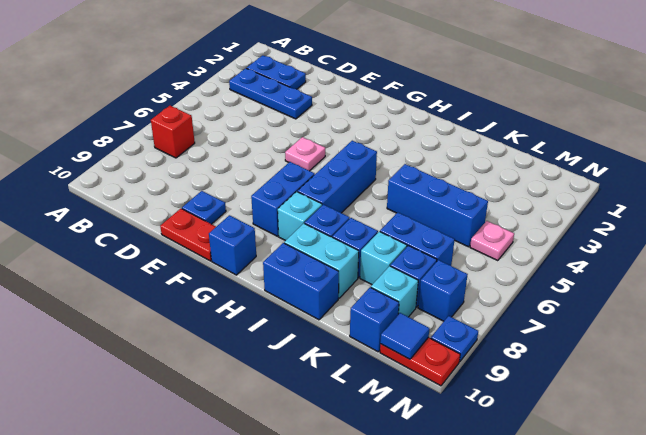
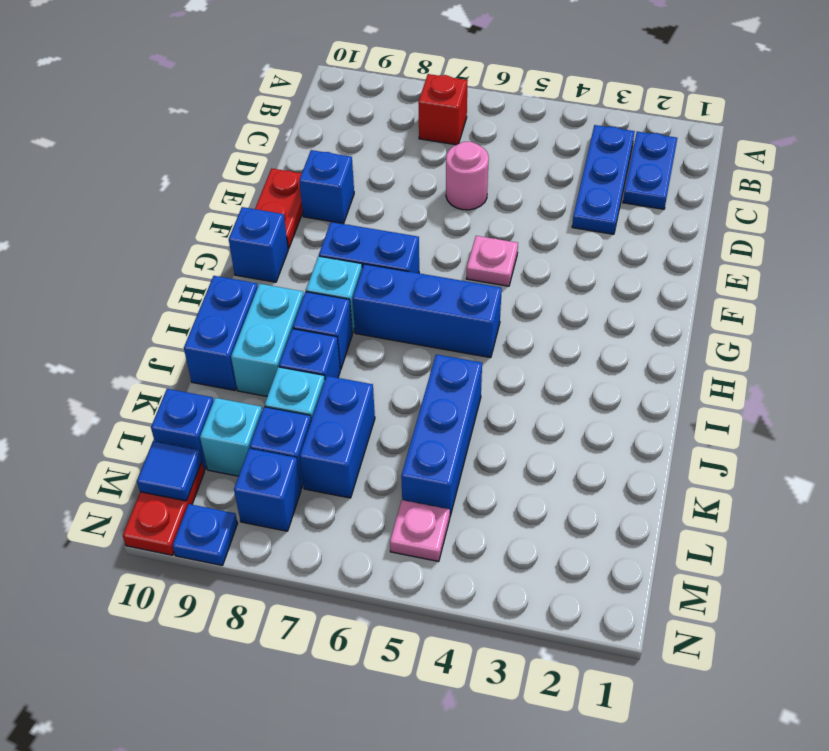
none -> pink 1x1 round brick [446,142,489,210]
blue 1x1 plate [182,191,226,224] -> blue 1x1 brick [299,150,354,224]

